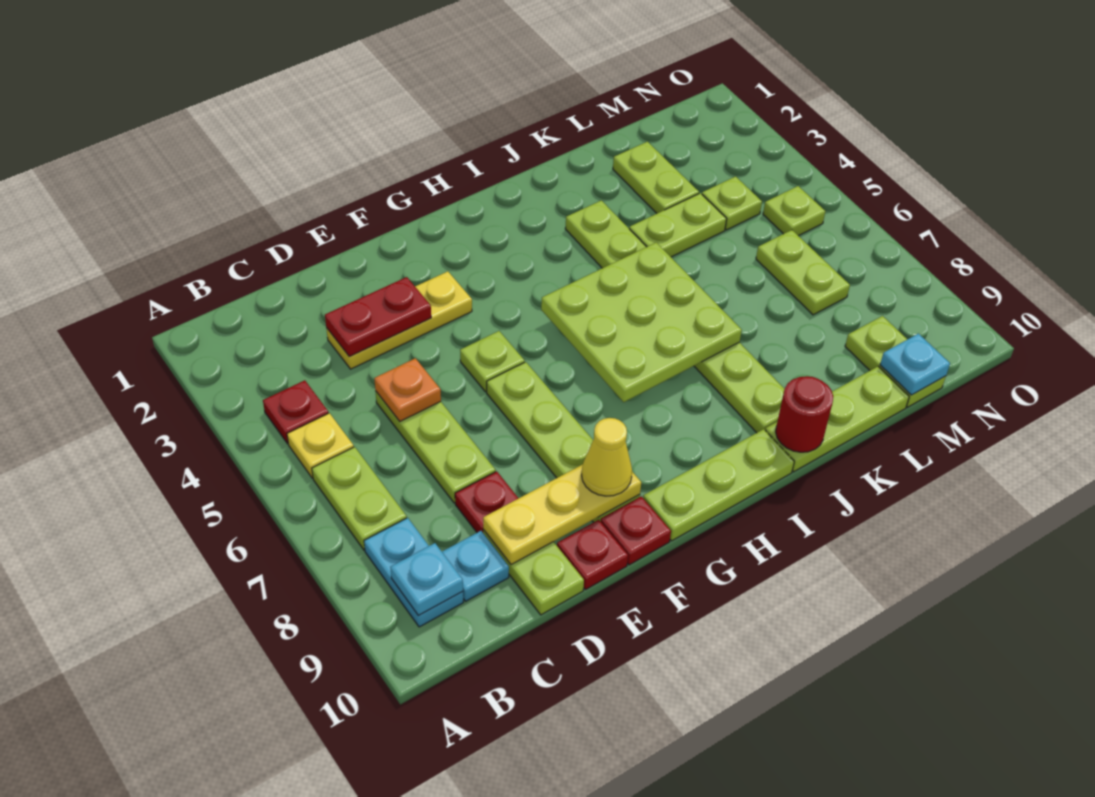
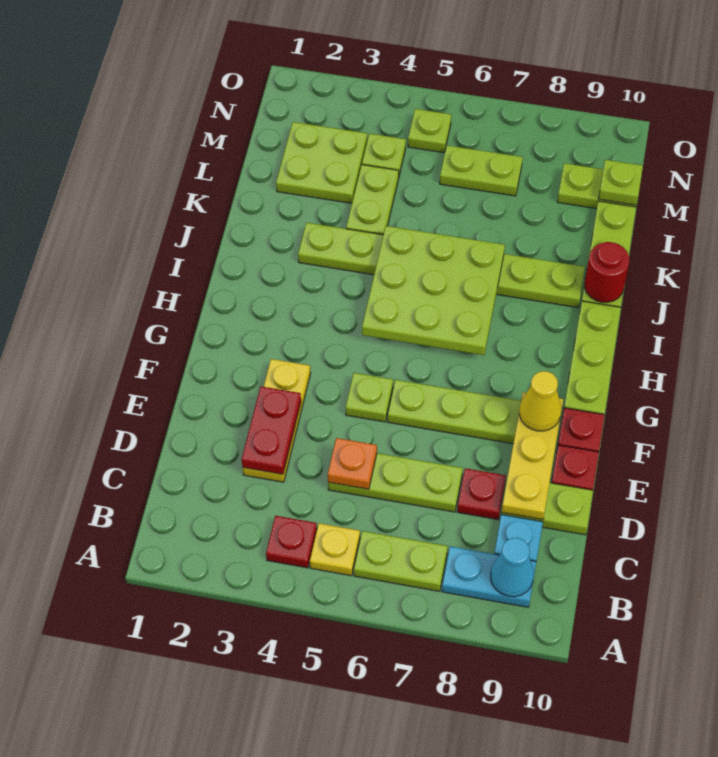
cyan 1x1 plate [390,543,463,616] -> cyan 1x1 cone [491,538,534,597]
lime 1x2 plate [613,142,699,213] -> lime 2x2 plate [276,122,367,203]
cyan 1x1 plate [880,334,950,395] -> lime 1x1 plate [599,160,643,205]

